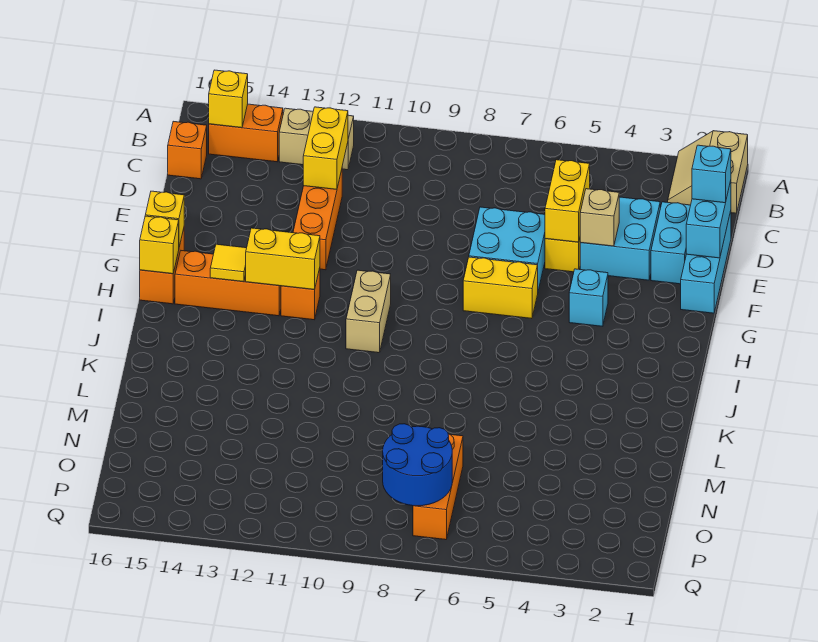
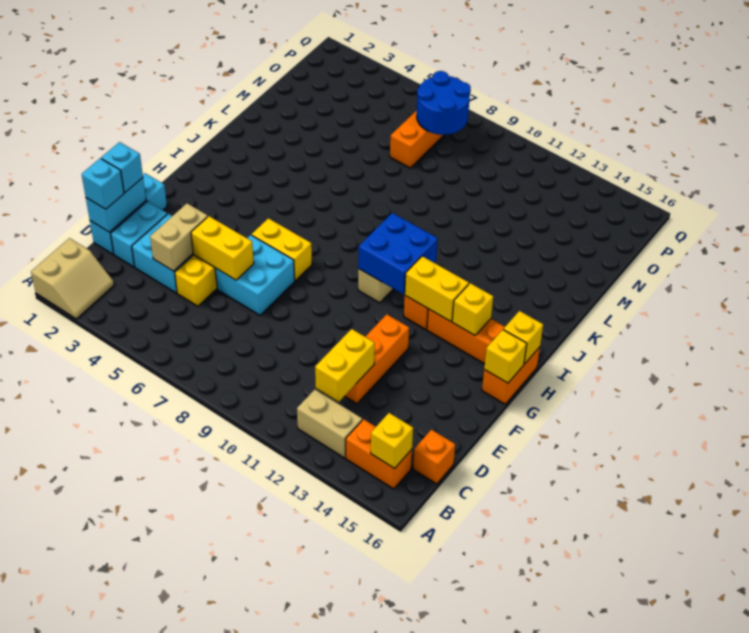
yellow 1x2 brick [545,160,590,242] -> yellow 1x2 brick turned to [191,216,254,280]
tan 1x1 brick [580,189,619,246] -> tan 1x2 brick [150,203,208,271]
cyan 1x1 brick [569,269,608,326] -> cyan 1x1 brick moved to [101,142,143,193]
none -> blue 2x2 brick [358,213,438,294]
yellow 1x1 tile [210,244,247,282] -> yellow 1x1 brick [452,283,493,335]

